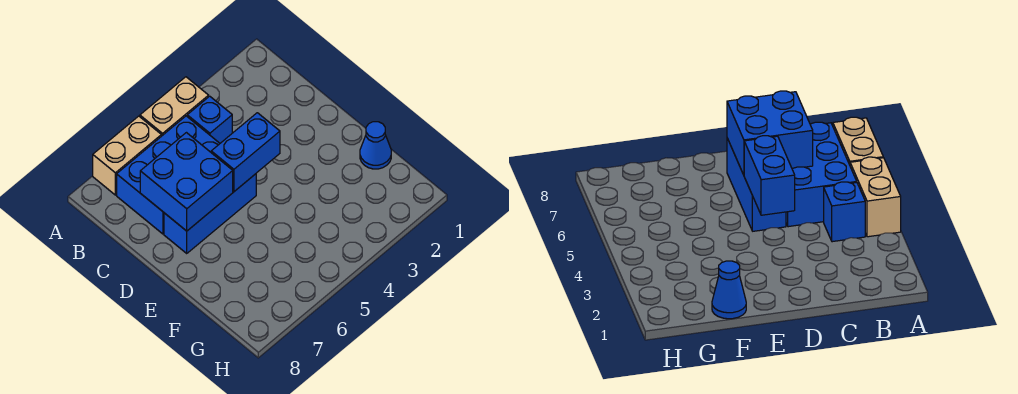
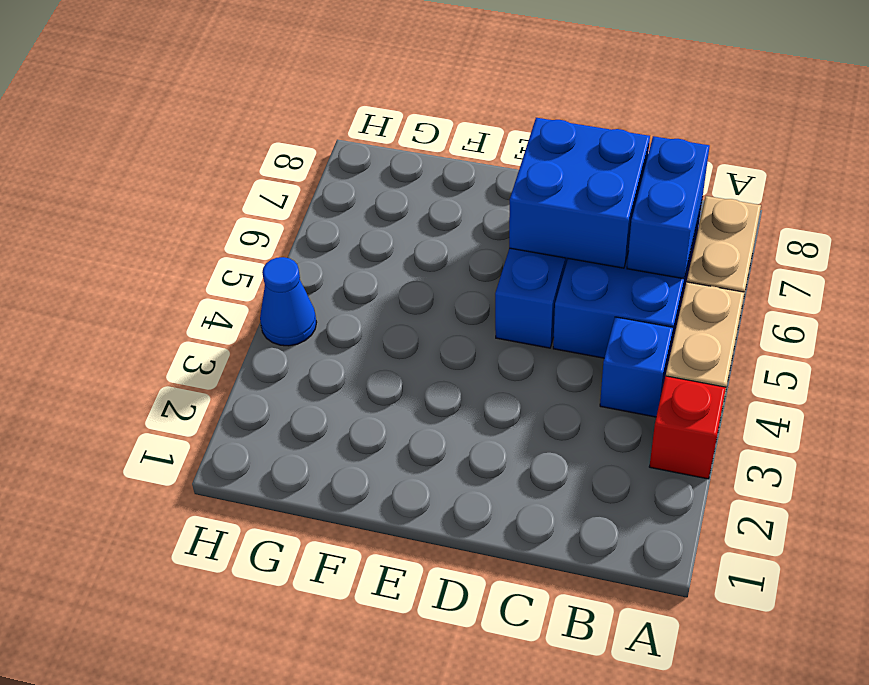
none -> red 1x1 brick [649,376,726,479]
blue 1x2 brick [211,113,280,191] -> blue 1x2 brick moved to [627,136,710,279]
blue 1x1 cone [360,122,391,169] -> blue 1x1 cone moved to [260,257,317,346]

